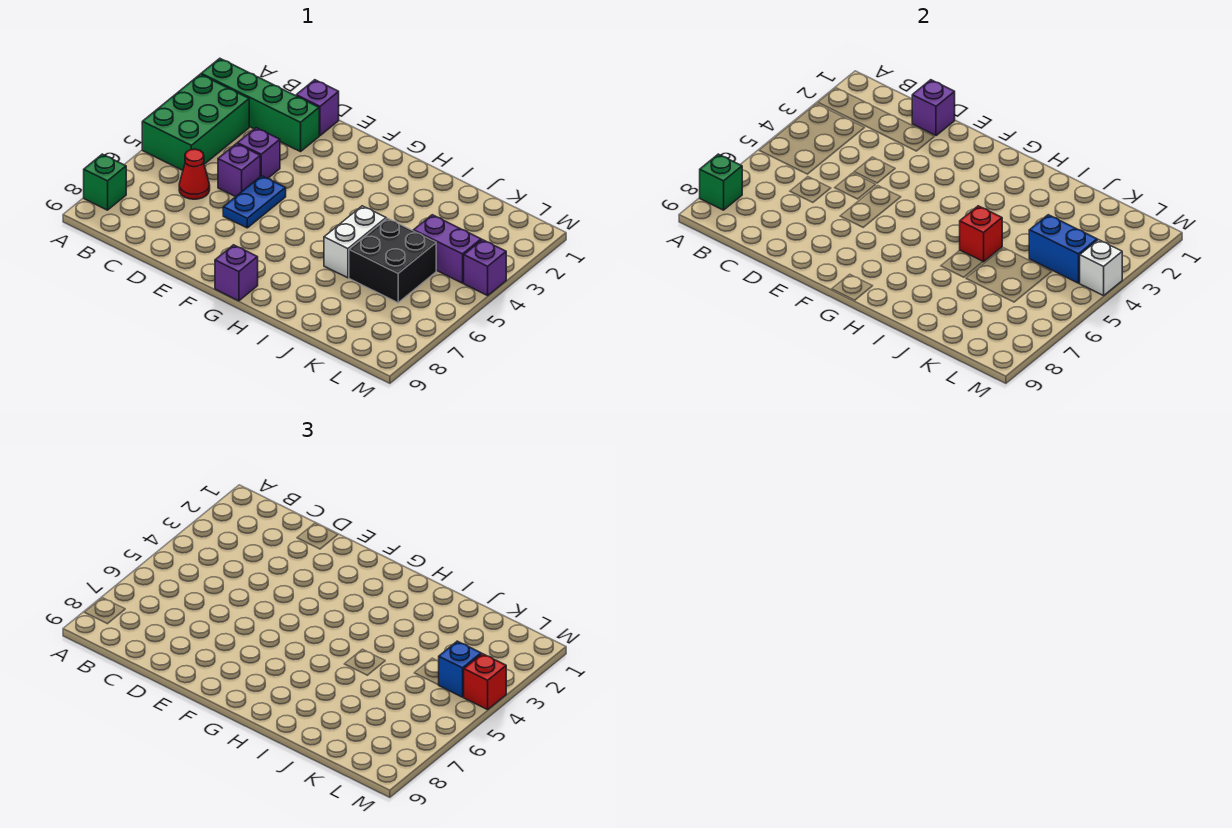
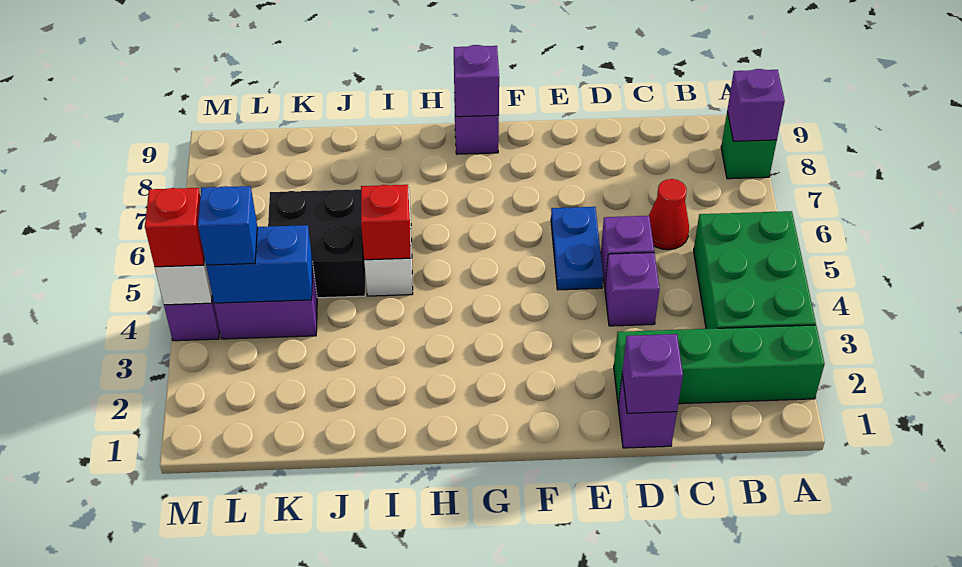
green 1x1 brick [700,154,742,210] -> purple 1x1 brick [727,69,785,141]
none -> purple 1x1 brick [454,45,499,117]

